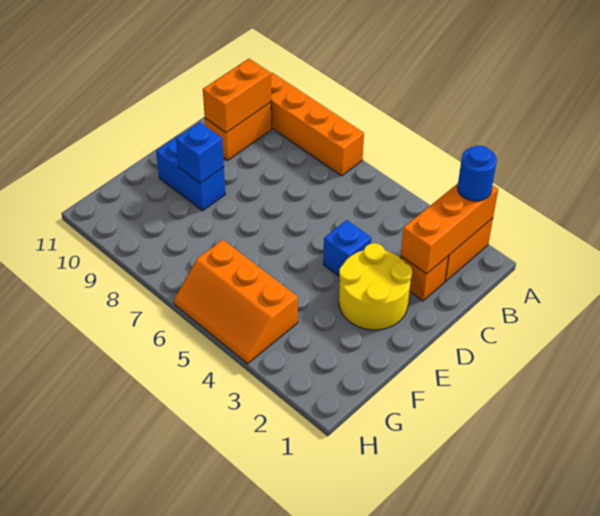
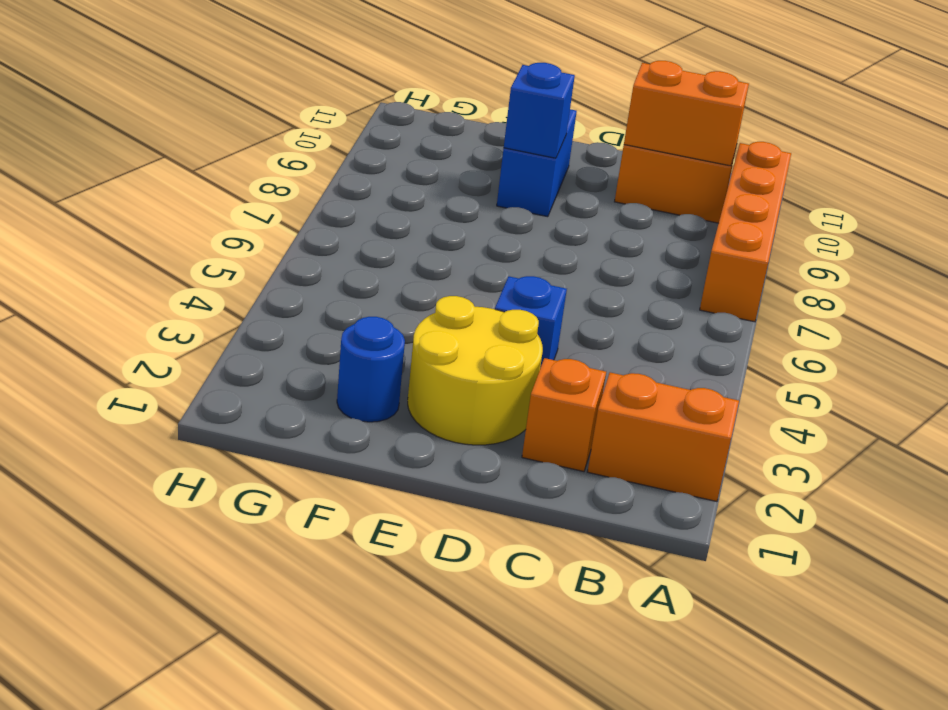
orange 1x3 brick [401,184,498,274] -> none
blue 1x1 round brick [458,146,497,201] -> blue 1x1 round brick moved to [337,317,405,422]
orange 2x3 slope [174,240,298,364] -> none

